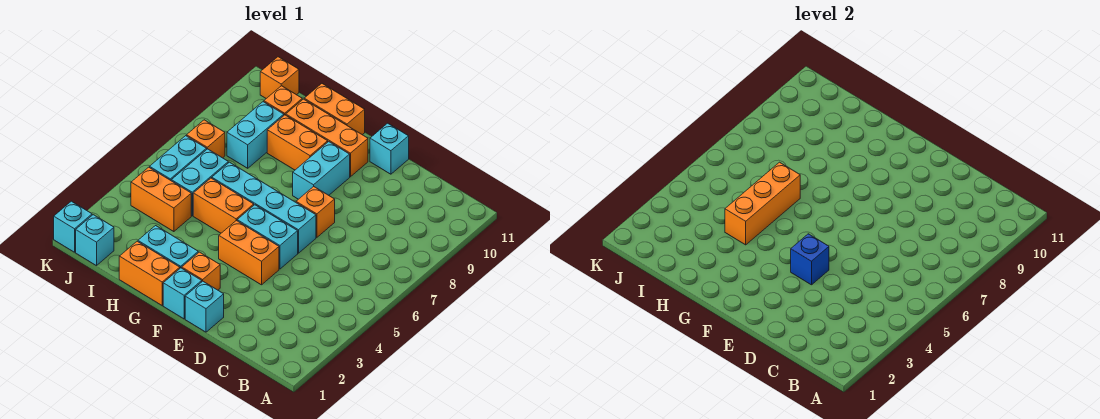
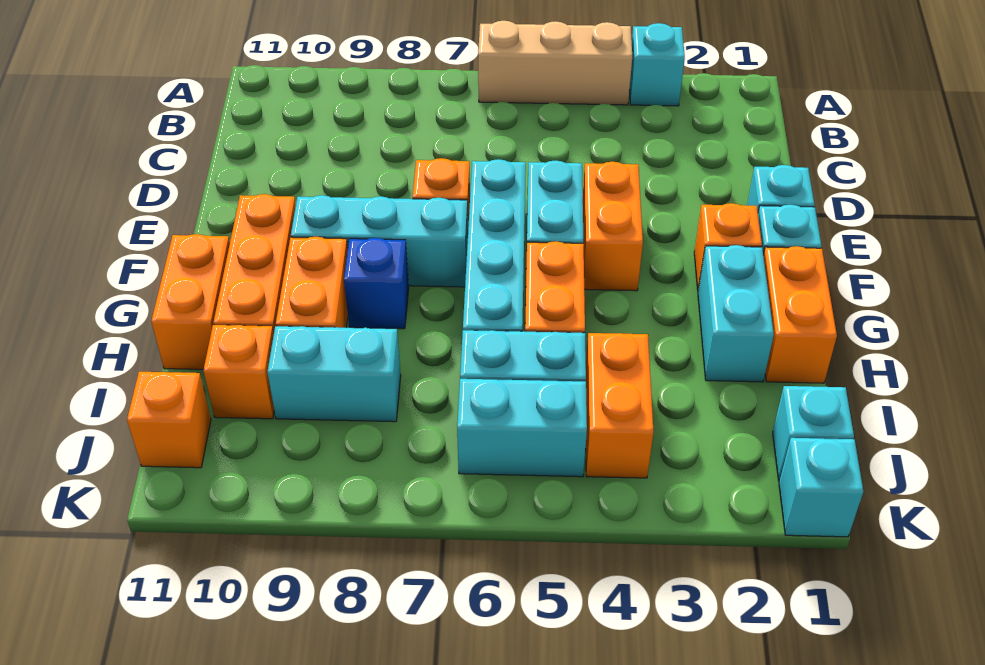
none -> tan 1x3 brick [478,21,632,105]
blue 1x1 brick [791,234,829,285] -> blue 1x1 brick moved to [344,238,409,329]
cyan 1x1 brick [370,123,409,174] -> cyan 1x1 brick moved to [630,23,685,106]
cyan 1x2 brick [293,142,350,199] -> cyan 1x3 brick [291,195,468,287]
orange 1x3 brick [725,162,800,245] -> none
orange 1x1 brick [187,120,225,158] -> none

